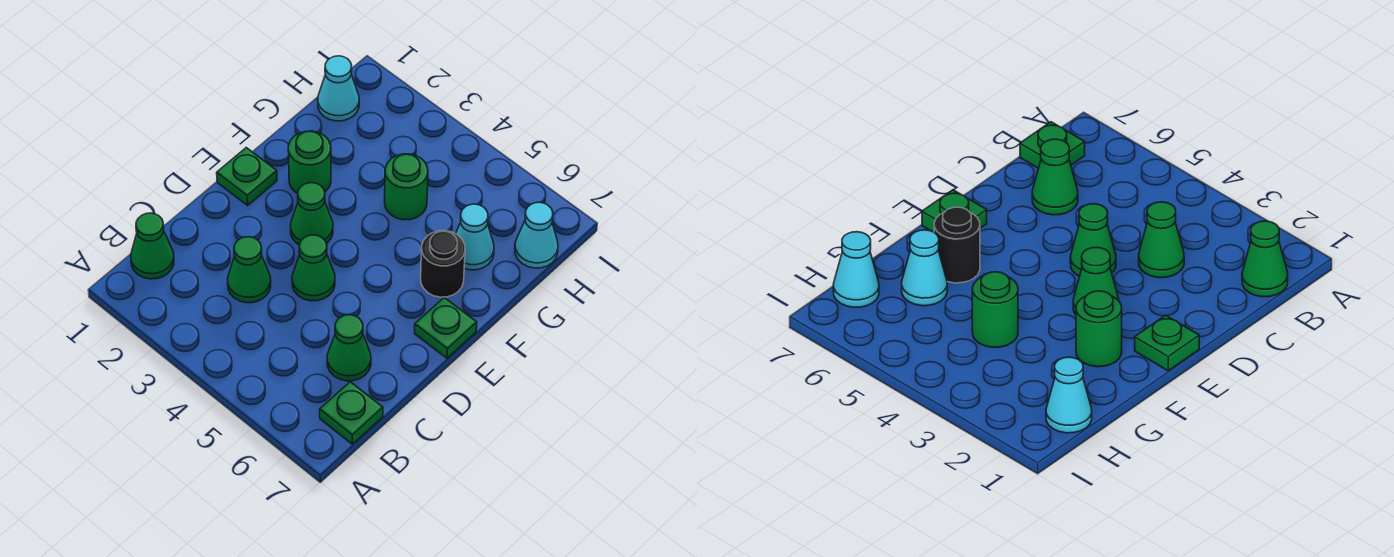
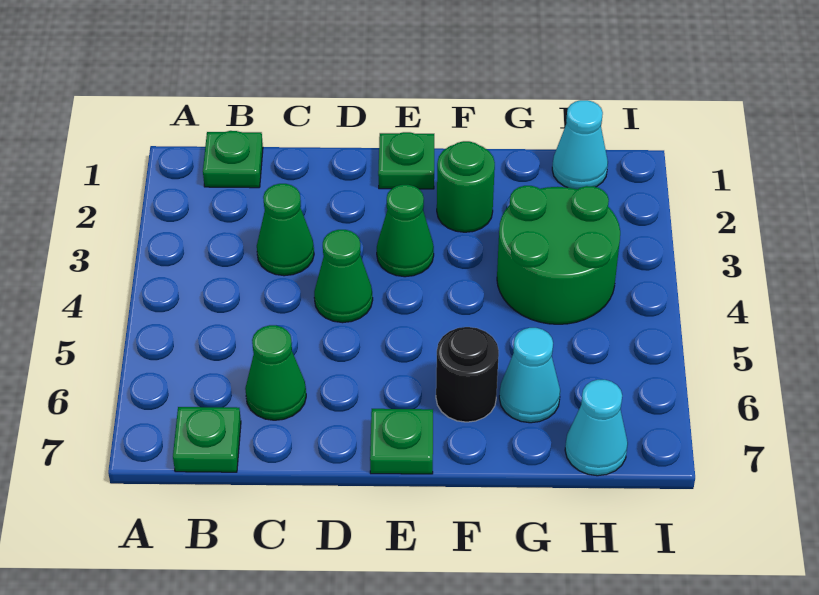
green 1x1 cone [131,213,174,279] -> green 1x1 plate [203,131,263,188]
green 1x1 round brick [385,154,428,220] -> green 2x2 round brick [497,186,620,324]

